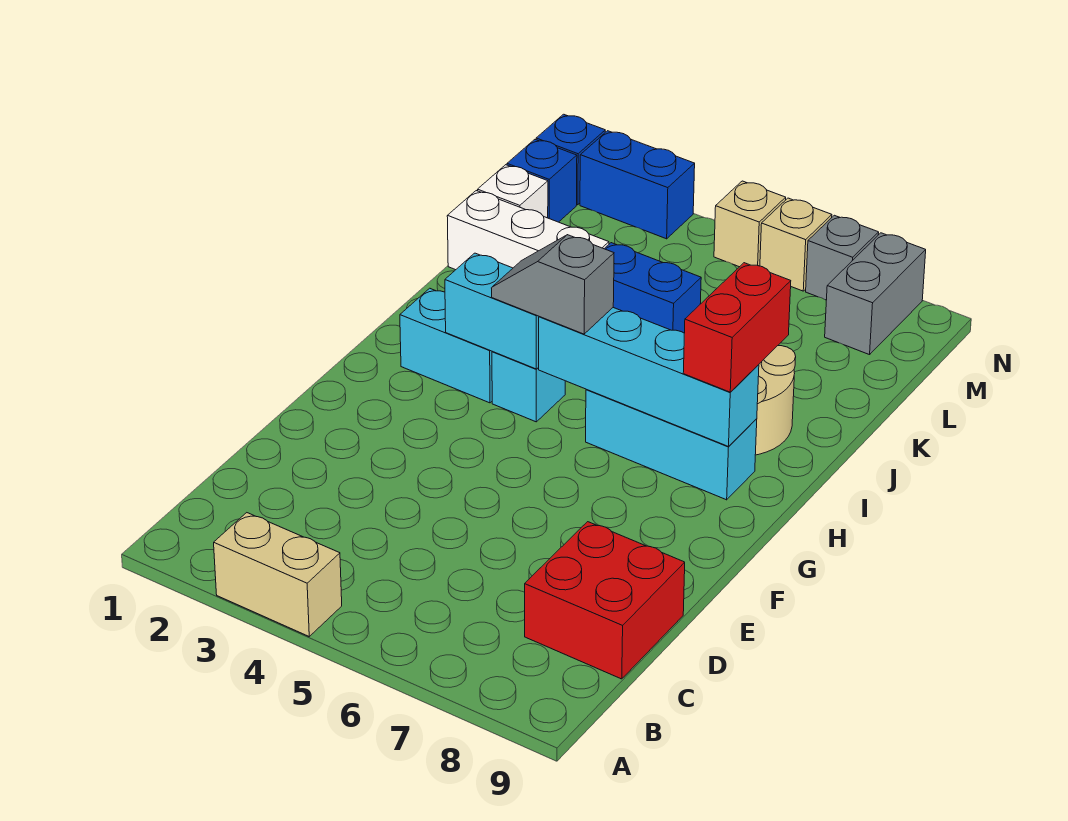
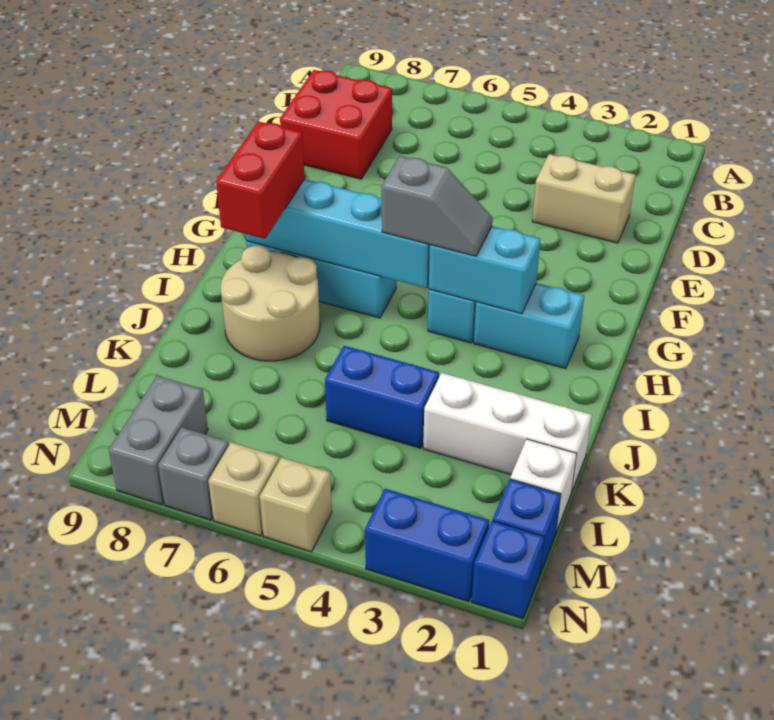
tan 1x2 brick [214,513,342,636] -> tan 1x2 brick moved to [532,154,635,243]

